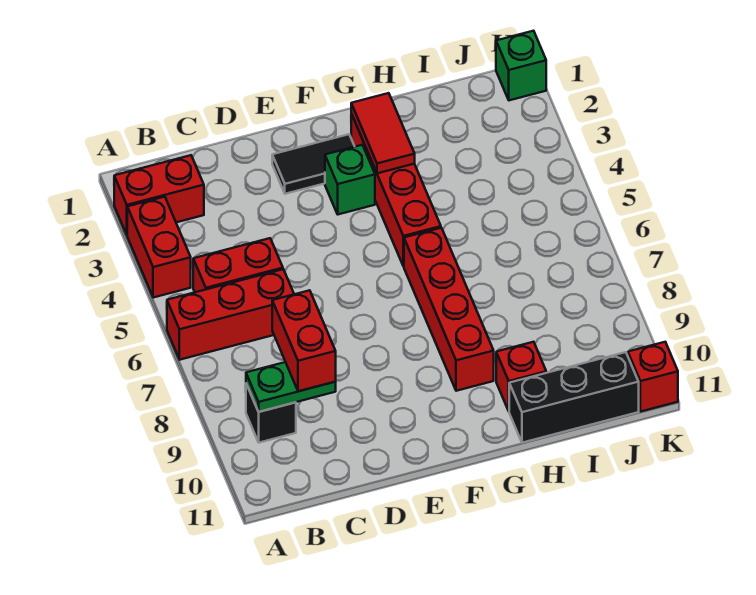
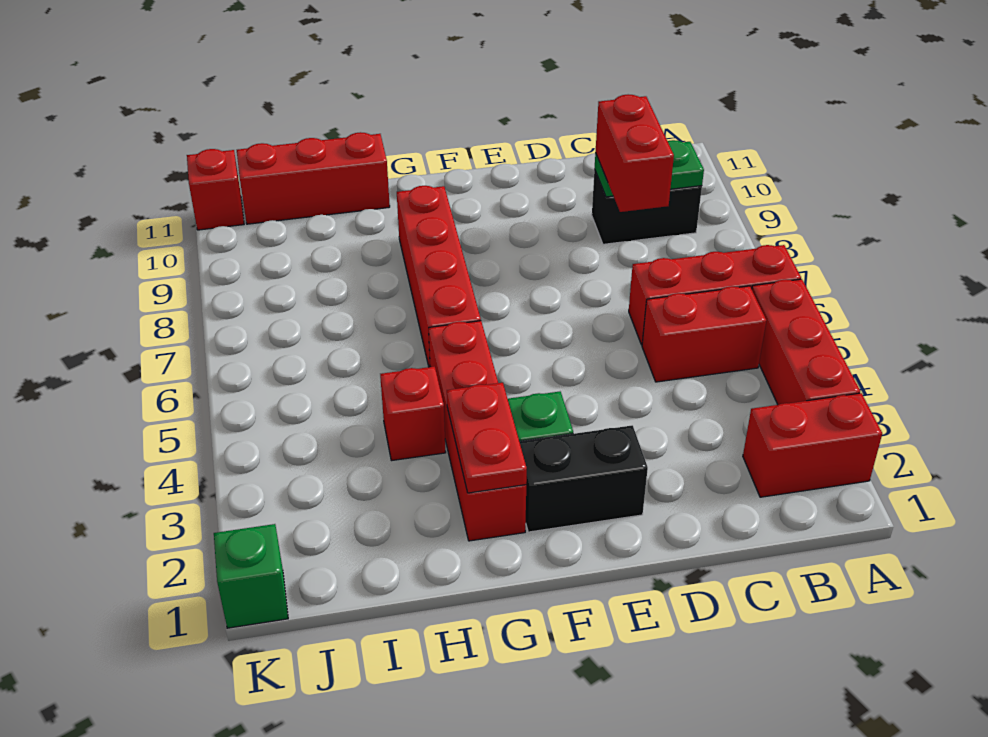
red 1x2 brick [127,197,191,298] -> red 1x3 brick [752,279,860,405]
black 1x1 brick [246,384,296,443] -> black 1x2 brick [592,169,702,244]
black 1x2 tile [272,134,355,194] -> black 1x2 brick [519,425,648,532]
red 1x2 tile [351,93,415,173] -> red 1x2 plate [447,383,527,493]
red 1x1 brick [496,342,546,411] -> red 1x1 brick moved to [380,367,446,461]
black 1x3 brick [509,352,639,443] -> red 1x3 brick [237,132,390,224]

